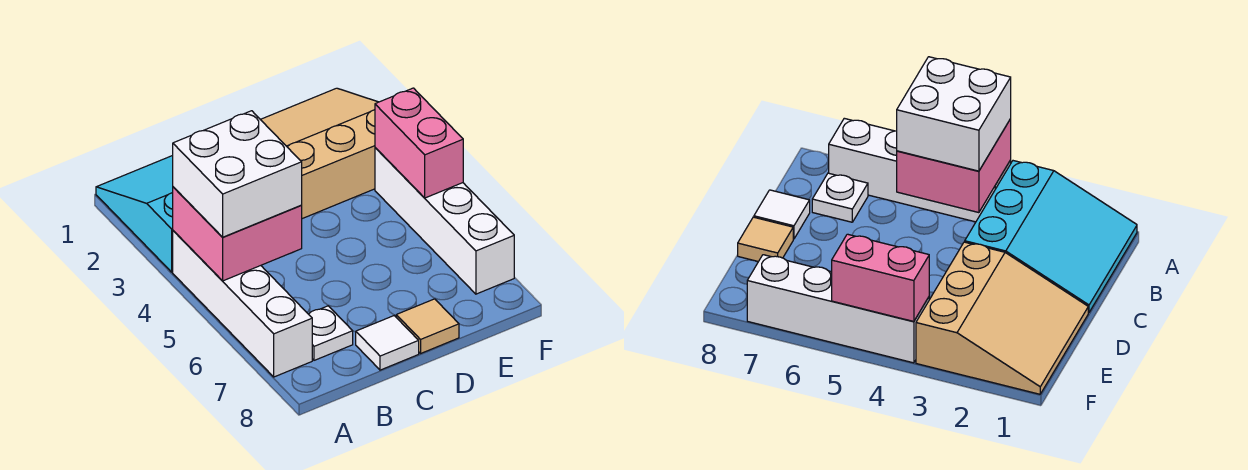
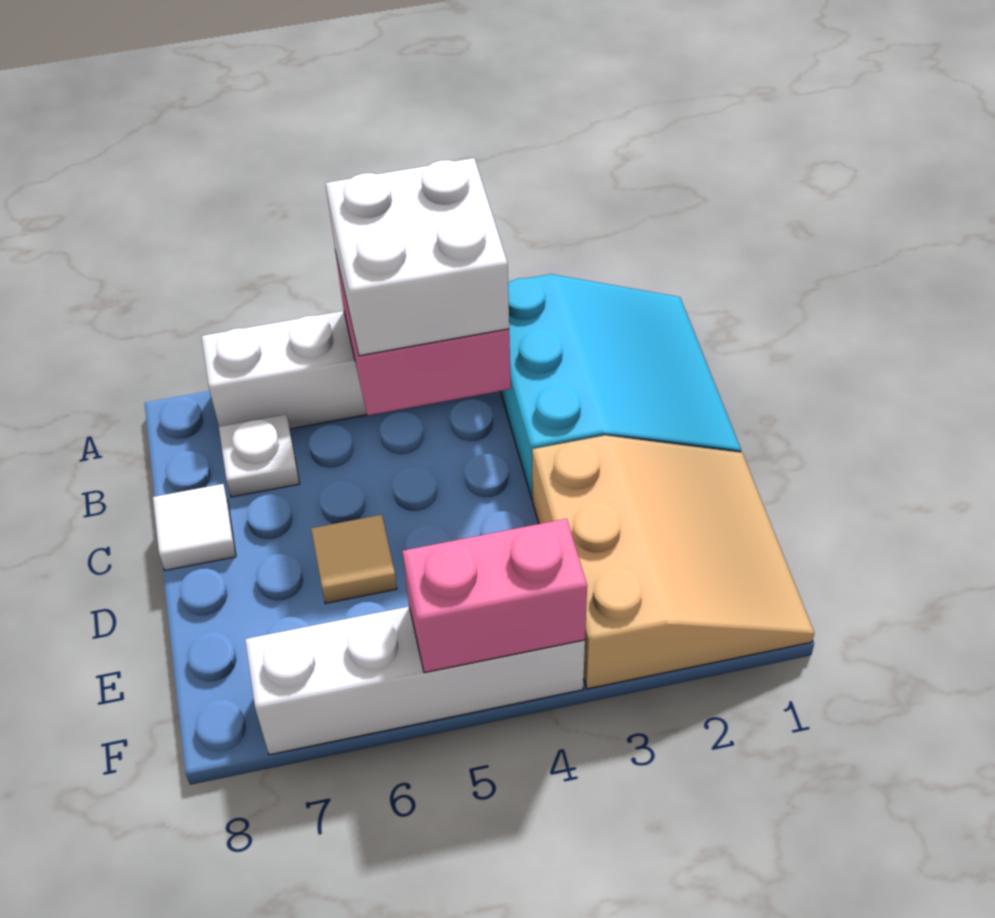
tan 1x1 tile [396,299,459,353] -> tan 1x1 tile moved to [311,515,397,603]

